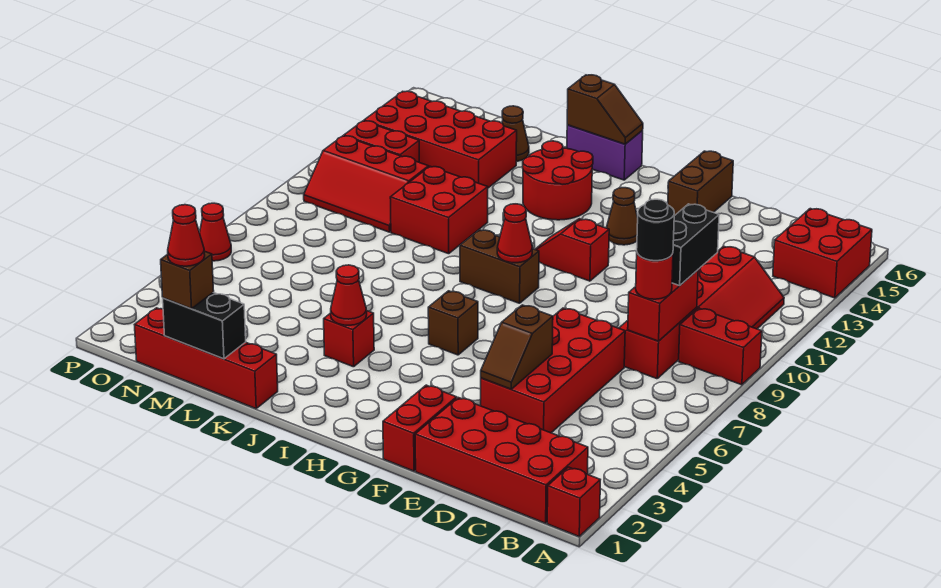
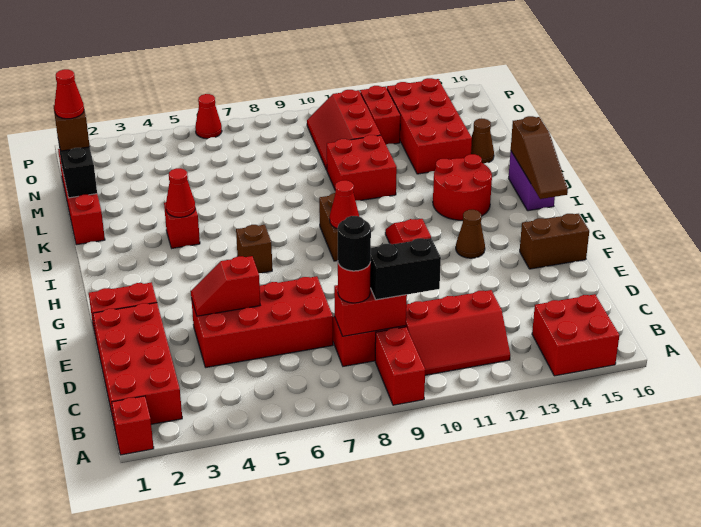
brown 1x2 slope [481,305,553,389] -> red 1x2 slope [191,256,260,316]
brown 1x2 slope [567,75,643,144] -> brown 1x3 slope [511,116,568,199]

